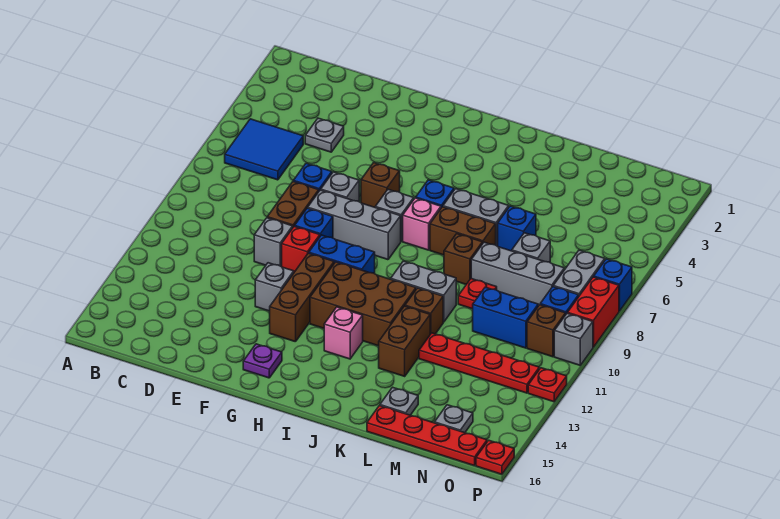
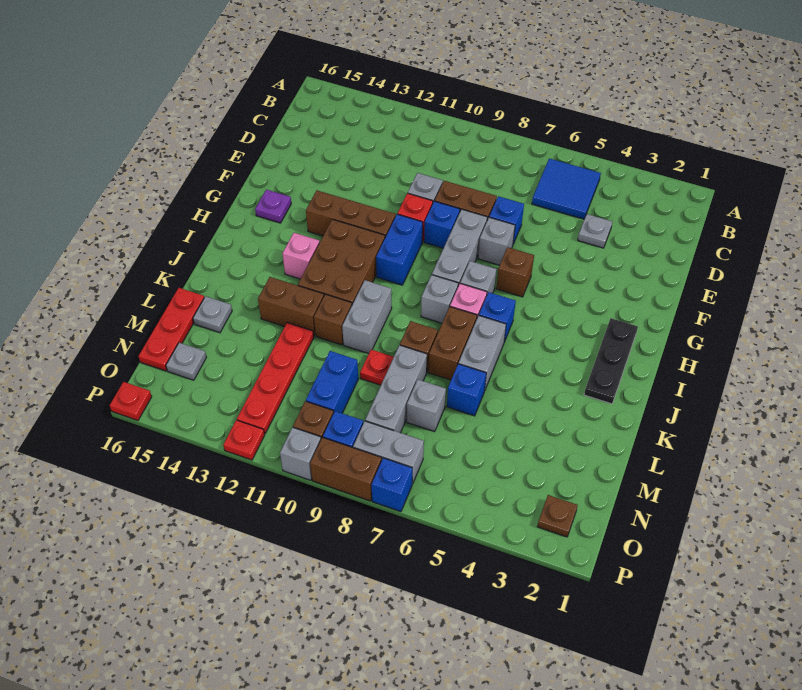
grey 1x1 brick [255,263,294,311] -> grey 1x1 brick moved to [421,275,458,323]
none -> black 1x3 plate [584,318,638,404]
red 1x4 plate [367,406,487,466] -> red 1x3 plate [138,288,204,371]
none -> brown 1x1 plate [537,495,578,537]
red 1x2 brick [568,277,619,347] -> brown 1x2 brick [310,437,382,501]

